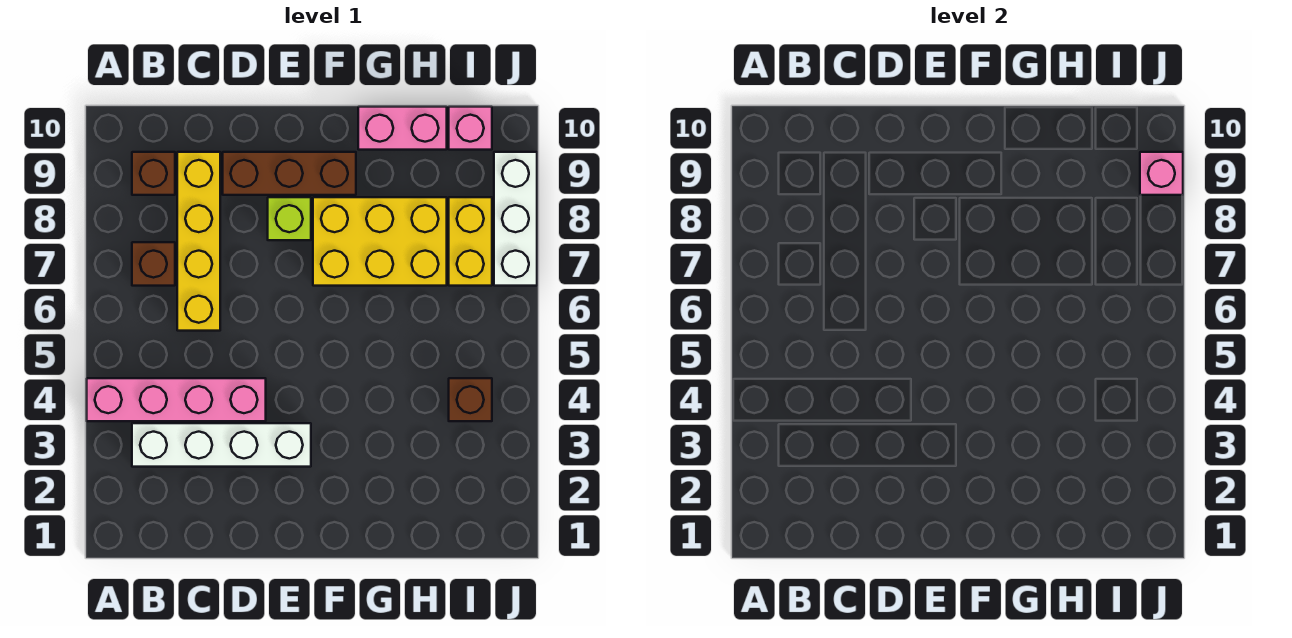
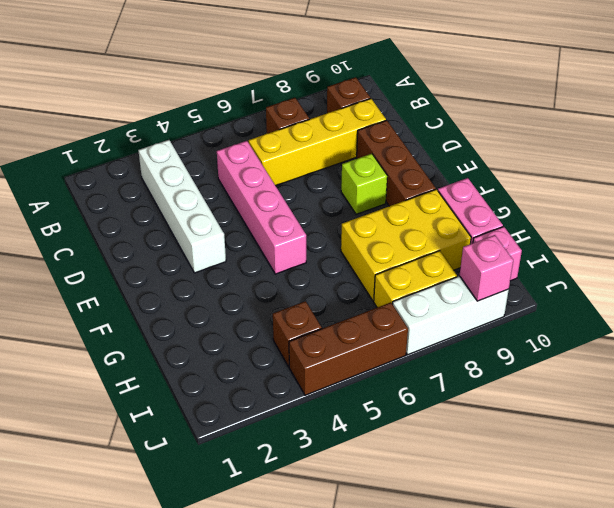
pink 1x4 brick [87,378,266,421] -> pink 1x4 brick moved to [217,141,306,274]
yellow 2x3 brick [313,197,447,286] -> yellow 2x3 brick turned to [341,189,471,301]
none -> brown 1x3 brick [289,302,408,395]

